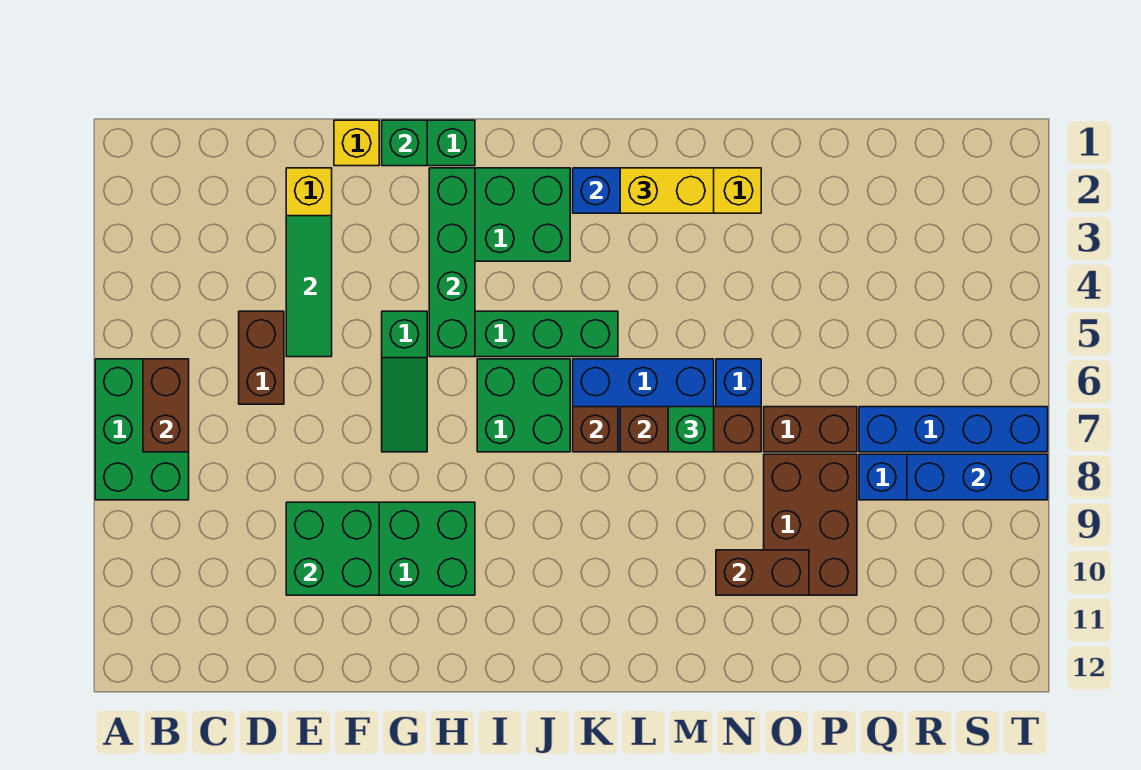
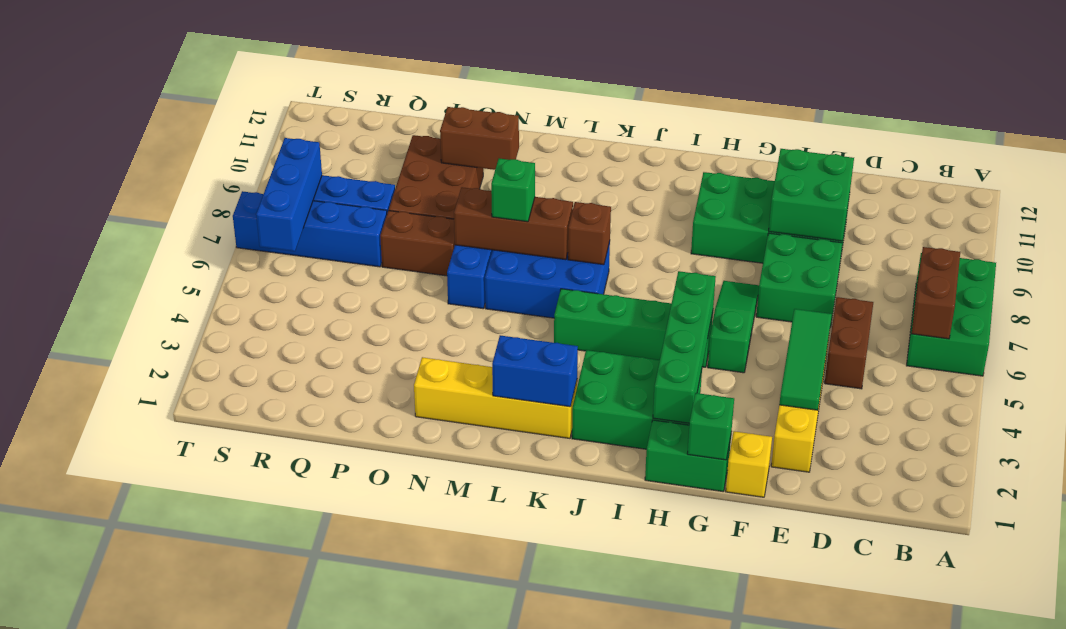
green 2x2 brick [477,359,570,452] -> green 2x2 brick moved to [756,233,842,327]
yellow 1x2 brick [620,168,714,213] -> none
blue 1x3 brick [907,454,1048,500] -> blue 1x3 brick turned to [256,138,322,251]

